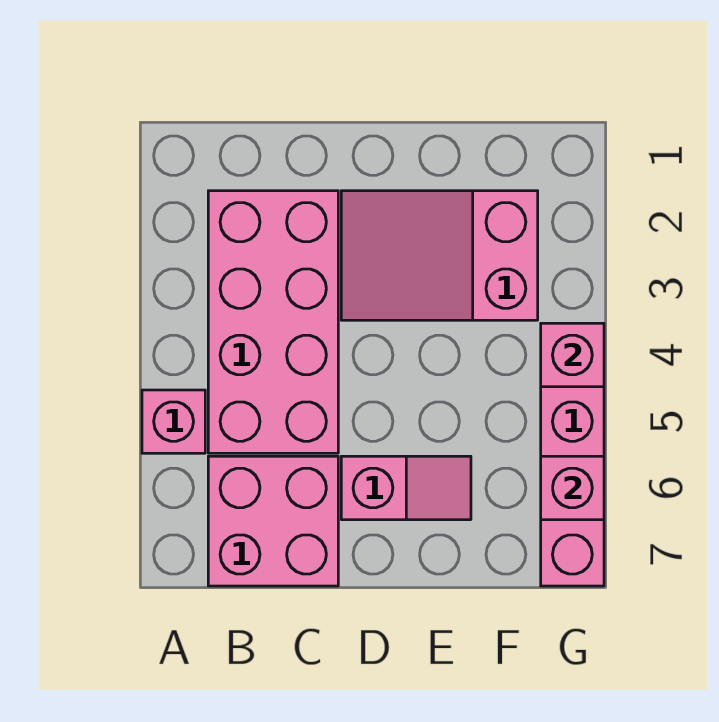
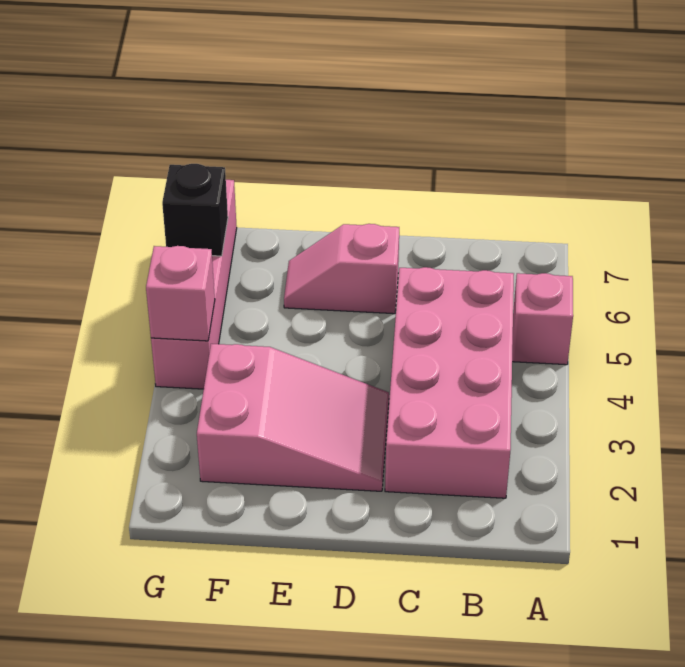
pink 2x2 brick [208,456,338,586] -> none
pink 1x1 brick [541,456,604,520] -> black 1x1 brick [162,164,228,256]

